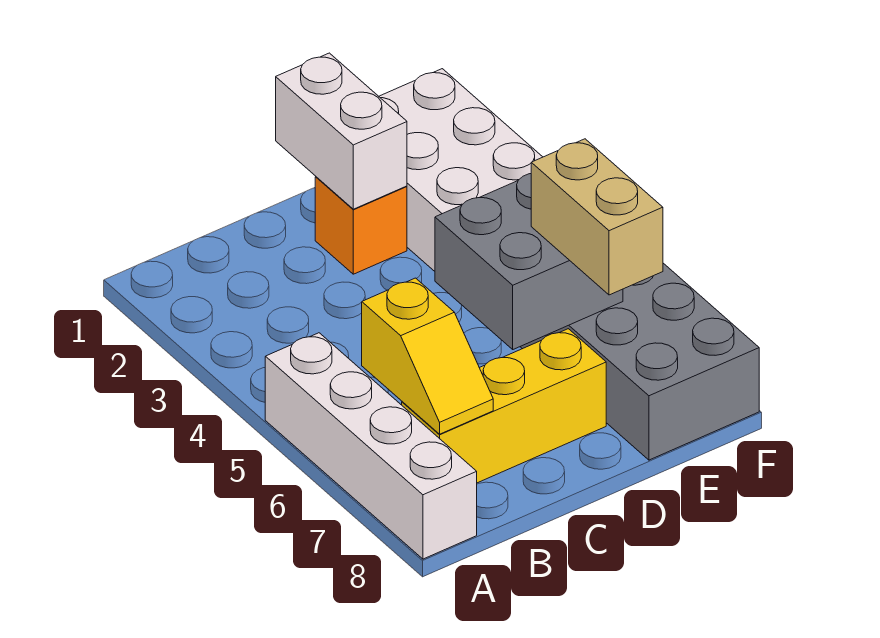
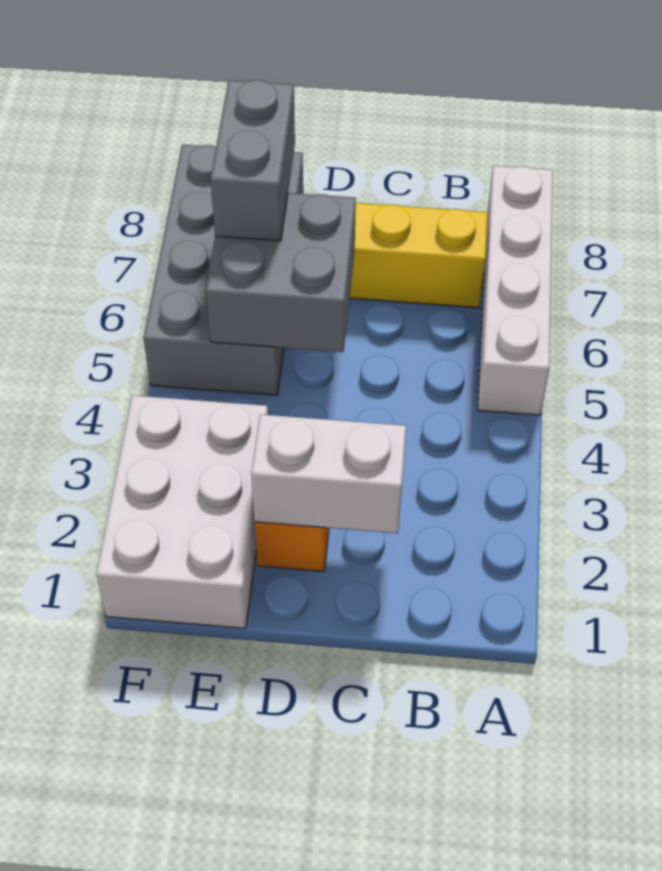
yellow 1x2 slope [362,278,493,434] -> none
white 1x2 brick [276,53,407,209] -> white 1x2 brick turned to [251,414,406,533]
tan 1x2 brick [531,139,663,295] -> grey 1x2 brick [210,80,295,241]

